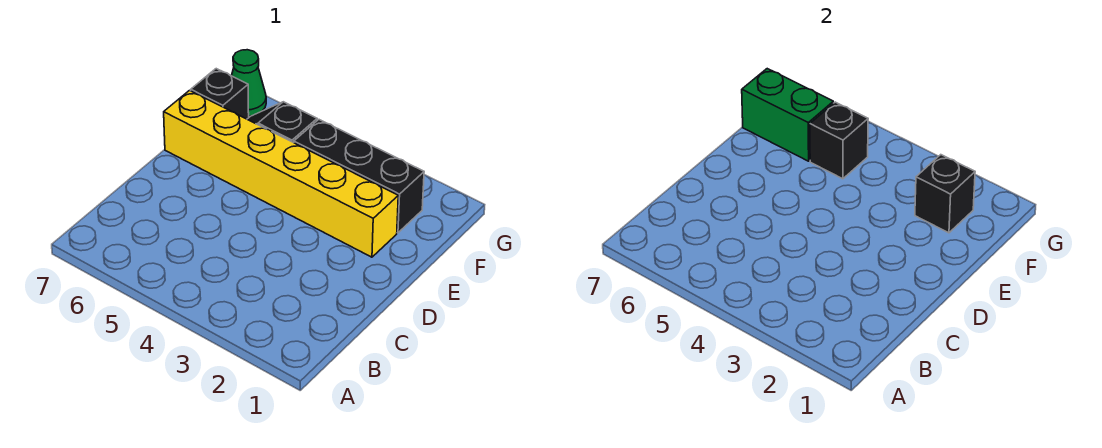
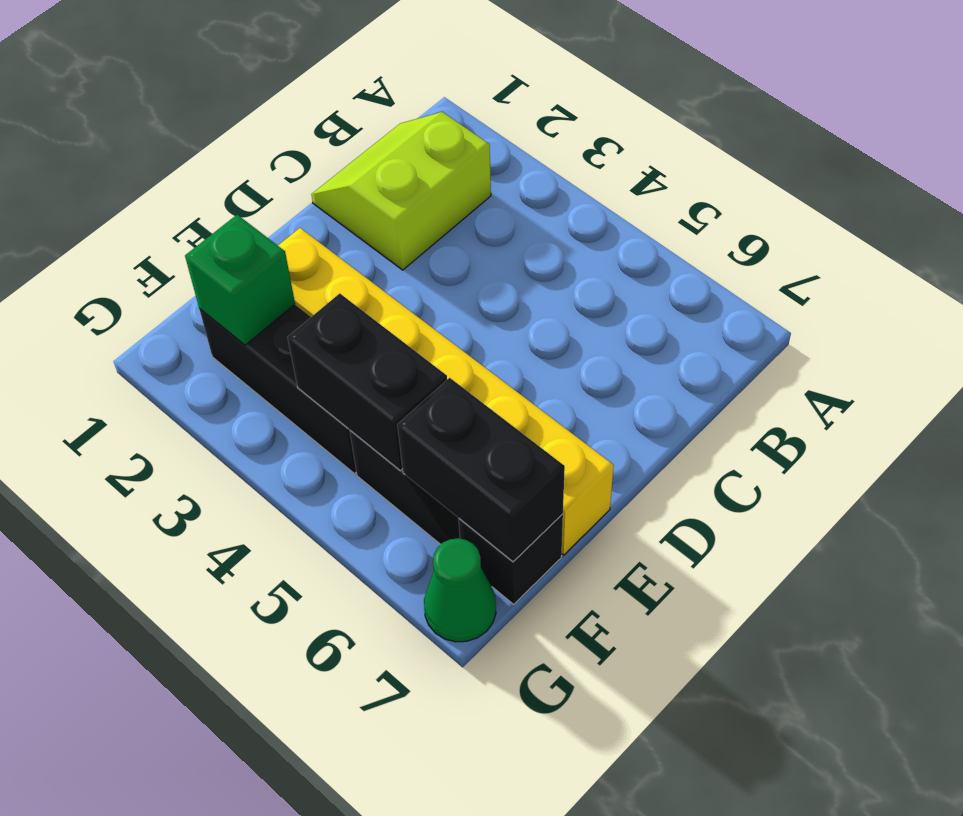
none -> lime 2x2 slope [311,112,491,270]
black 1x1 brick [915,155,975,233] -> green 1x1 brick [185,215,295,345]
black 1x1 brick [810,102,868,179] -> black 1x2 brick [287,293,447,471]
green 1x2 brick [742,69,833,161] -> black 1x2 brick [397,378,565,562]

